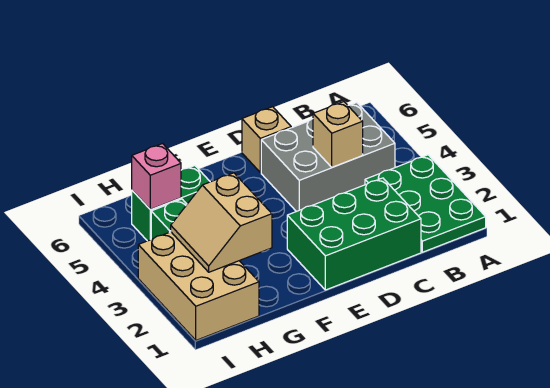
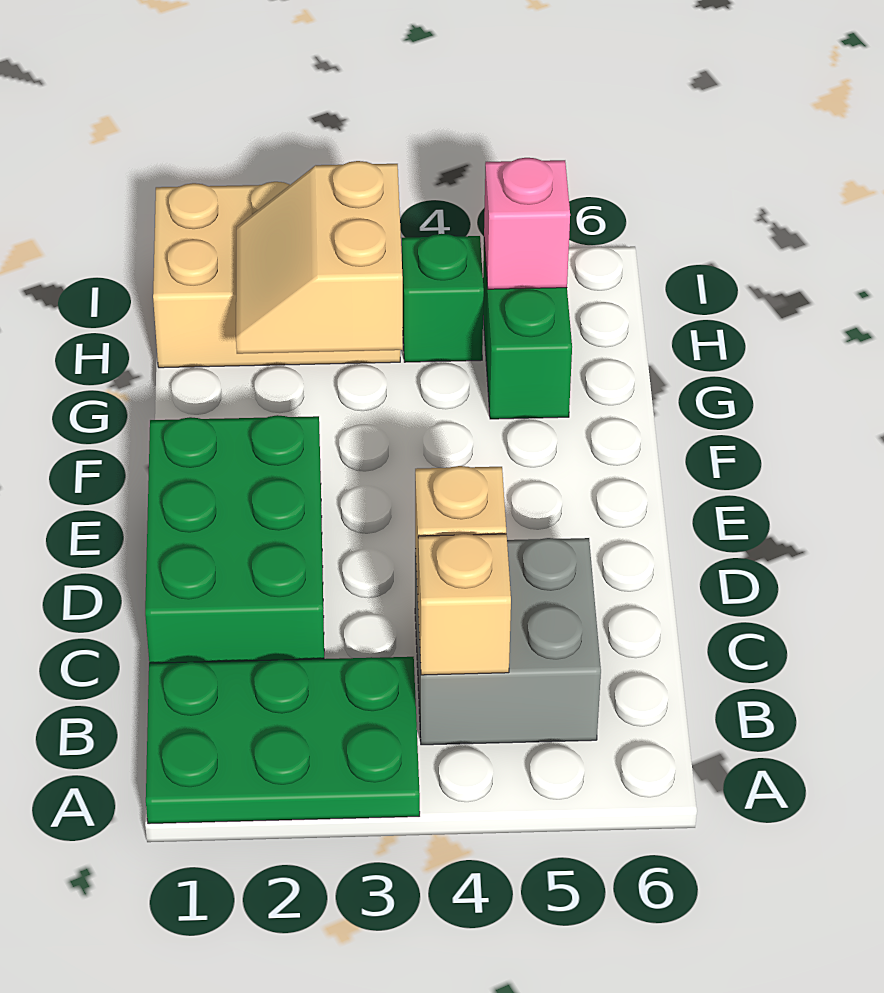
grey 2x3 brick [261,103,395,212] -> grey 2x2 brick [415,538,601,745]
tan 1x1 brick [242,107,291,173] -> tan 1x1 brick moved to [418,534,511,675]
tan 2x2 slope [171,173,272,272] -> tan 2x2 slope turned to [236,161,403,354]

